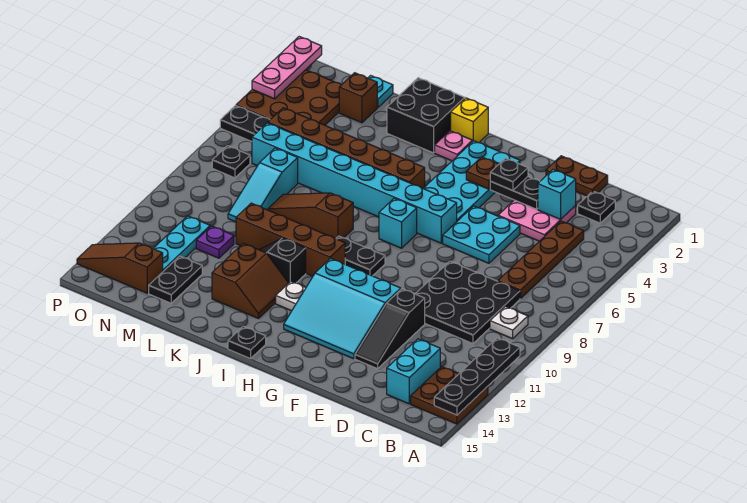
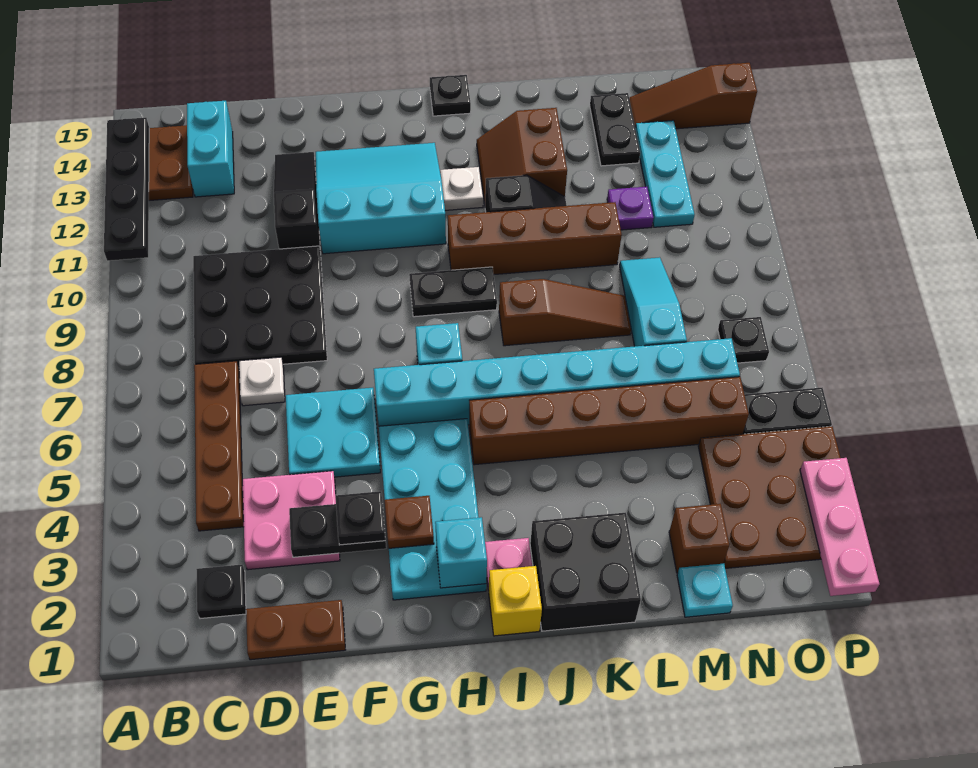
white 1x1 plate [490,306,528,339] -> white 1x1 plate moved to [239,357,285,406]
cyan 1x1 brick [538,169,576,219] -> cyan 1x1 brick moved to [435,517,487,588]
brown 1x3 slope [77,243,163,293] -> brown 1x3 slope turned to [629,63,757,129]

